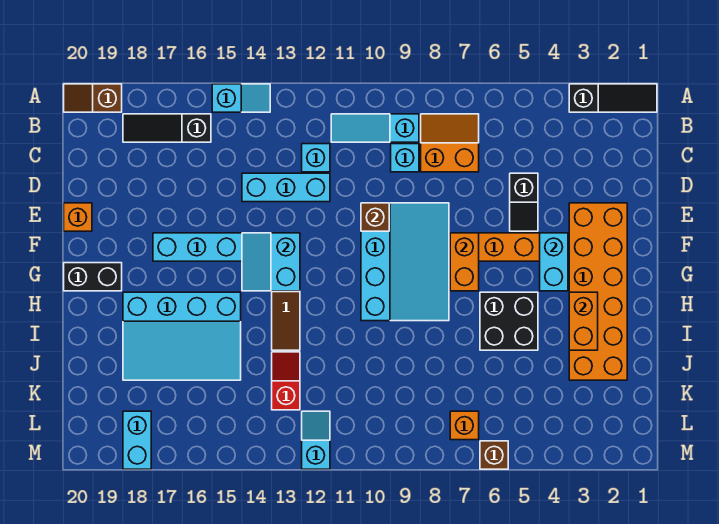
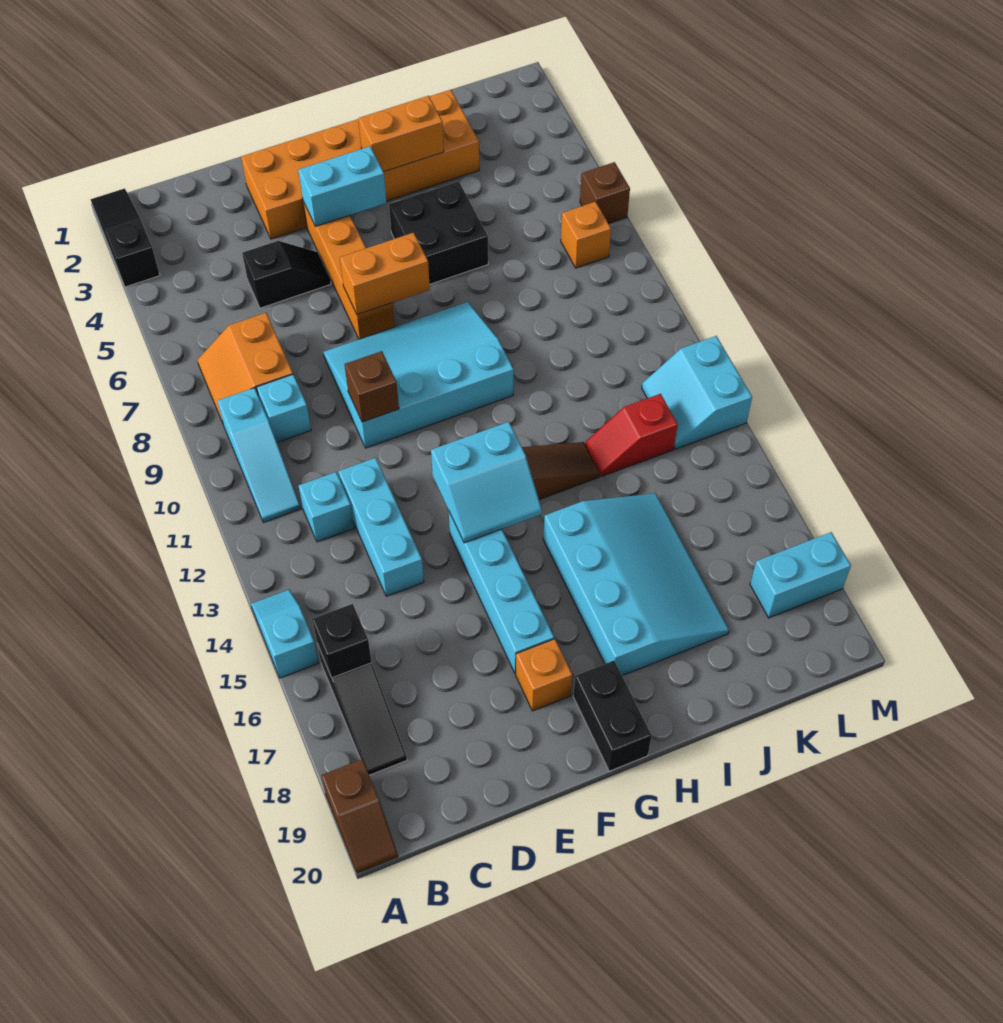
none -> black 1x1 brick [312,604,372,678]
orange 1x1 brick [64,203,92,231] -> orange 1x1 brick moved to [516,639,572,711]
cyan 1x2 slope [302,411,330,469] -> cyan 2x2 slope [642,336,752,449]

